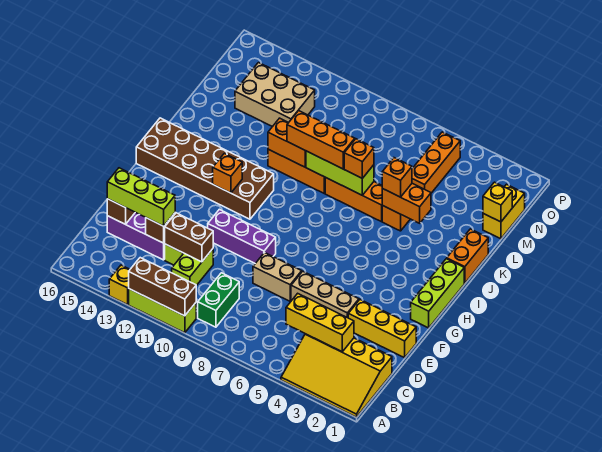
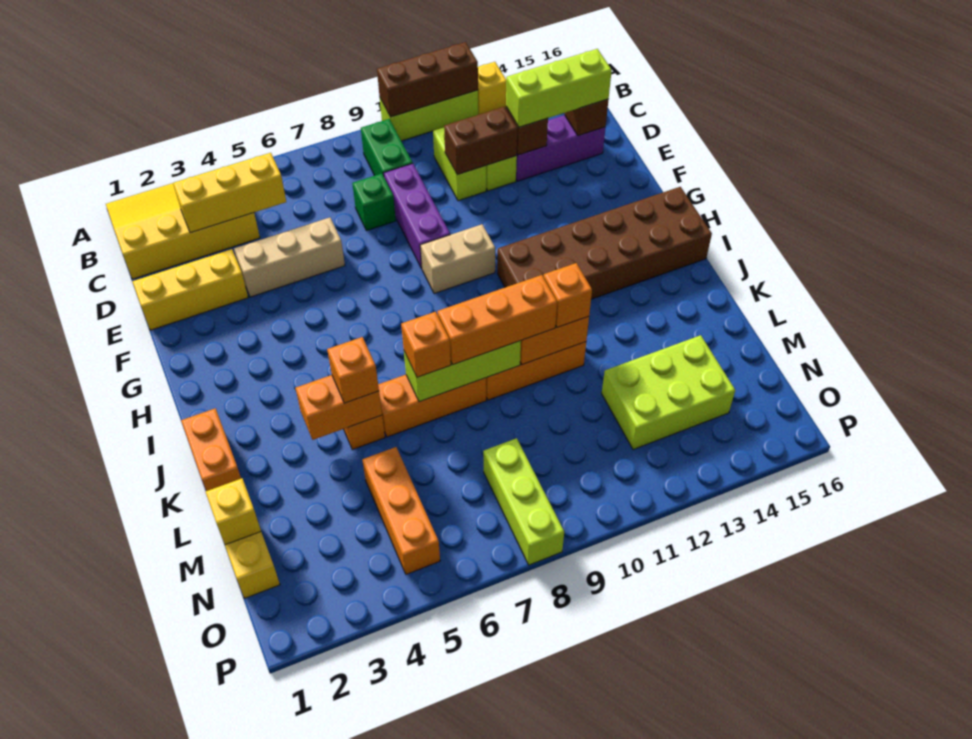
none -> green 1x1 brick [352,173,396,231]
tan 1x2 brick [253,253,302,301] -> tan 1x2 brick moved to [420,224,495,294]
purple 1x3 brick [208,209,276,263] -> purple 1x3 brick turned to [384,164,450,269]
lime 1x3 brick [411,259,464,328] -> lime 1x3 brick moved to [483,438,564,565]
orange 1x1 brick [213,153,242,193] -> orange 1x1 brick moved to [544,263,592,328]
tan 2x3 brick [235,63,315,127] -> lime 2x3 brick [602,335,735,450]

